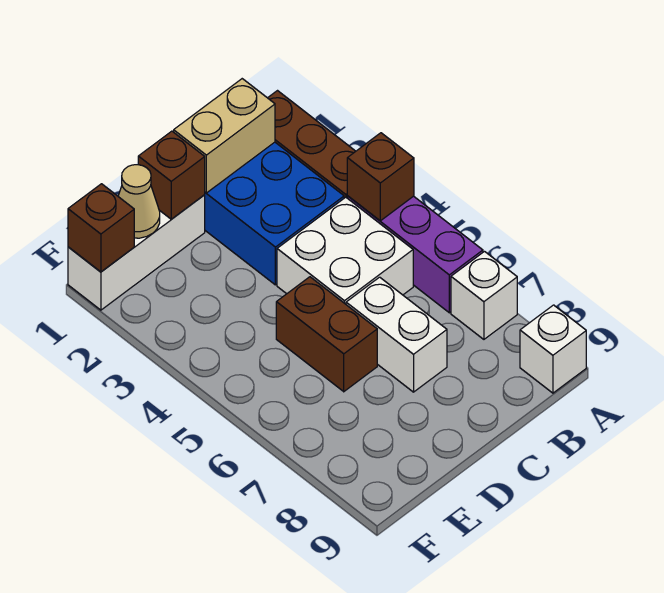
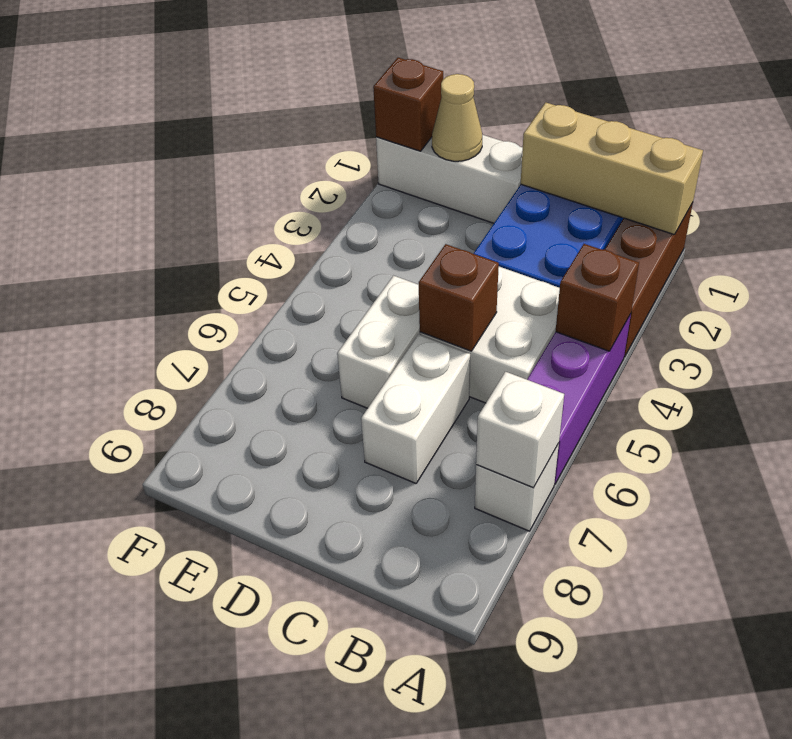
white 1x1 brick [520,305,586,393] -> white 1x1 brick moved to [476,372,564,488]
tan 1x2 brick [174,79,275,193] -> tan 1x3 brick [521,103,703,235]
brown 1x1 brick [138,131,205,219] -> brown 1x1 brick moved to [419,244,499,351]
brown 1x2 brick [276,277,377,392] -> white 1x2 brick [337,276,420,408]

